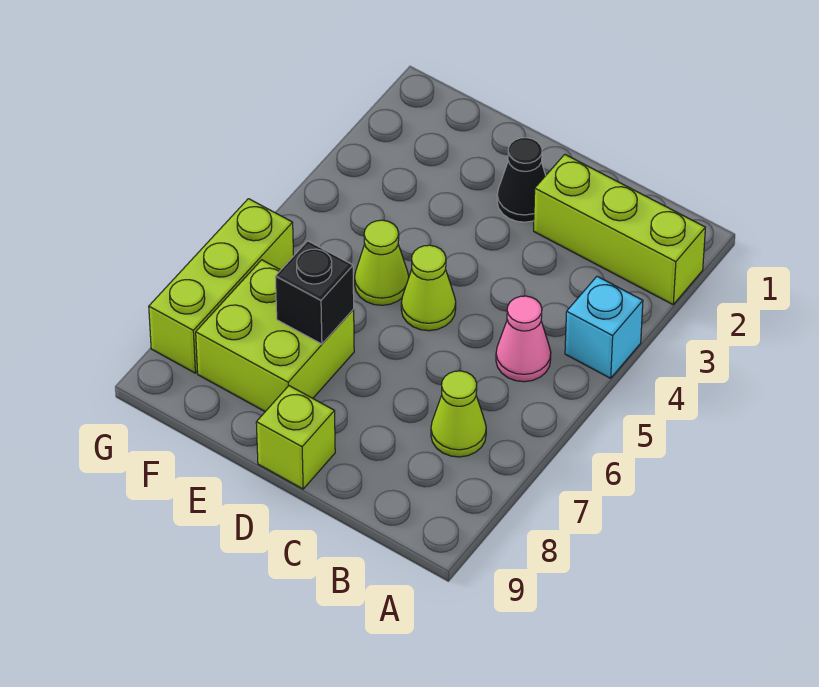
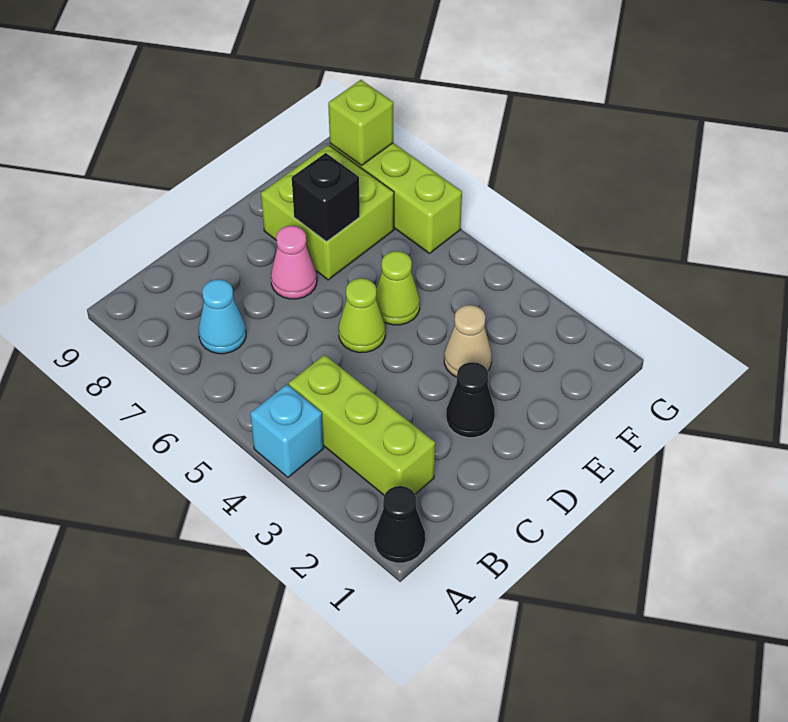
none -> black 1x1 cone [374,486,425,563]
lime 1x3 brick [534,154,705,304] -> lime 1x3 brick turned to [289,355,435,495]
pink 1x1 cone [496,296,551,382] -> pink 1x1 cone moved to [271,226,317,299]
lime 1x1 cone [431,371,486,457] -> cyan 1x1 cone [199,279,246,354]
lime 1x1 brick [256,386,335,489] -> lime 1x1 brick moved to [328,80,393,165]
none -> tan 1x1 cone [444,305,492,377]

